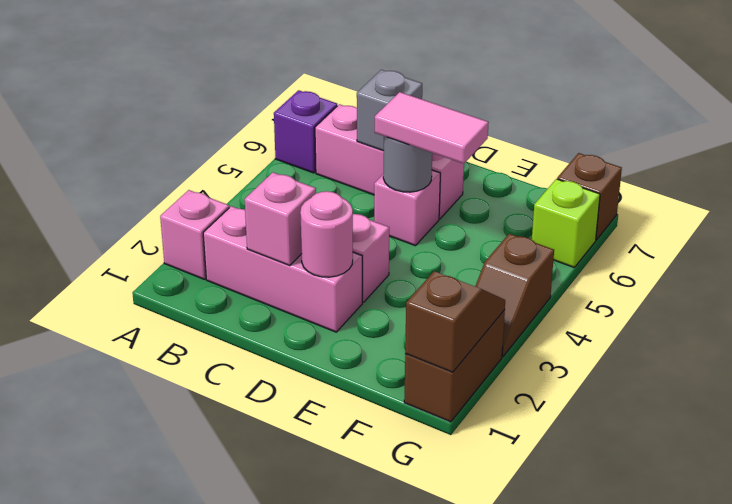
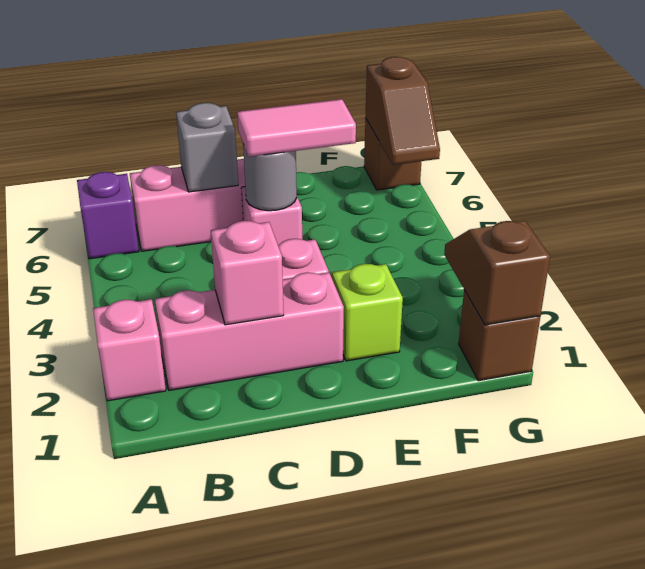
pink 1x1 round brick [300,191,353,277] -> none
brown 1x2 brick [404,310,505,422] -> brown 1x1 brick [459,290,540,381]
brown 1x2 slope [475,234,554,357] -> brown 1x2 slope moved to [365,57,440,165]
lime 1x1 brick [532,179,600,267] -> lime 1x1 brick moved to [332,264,403,361]

